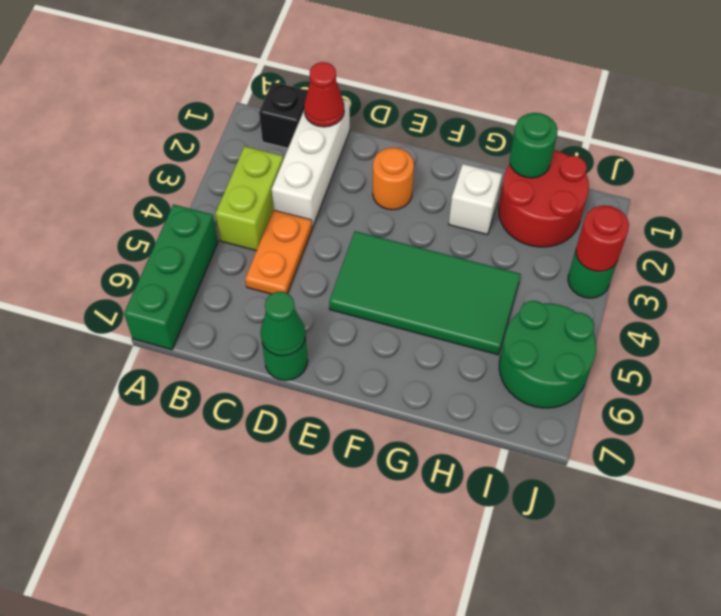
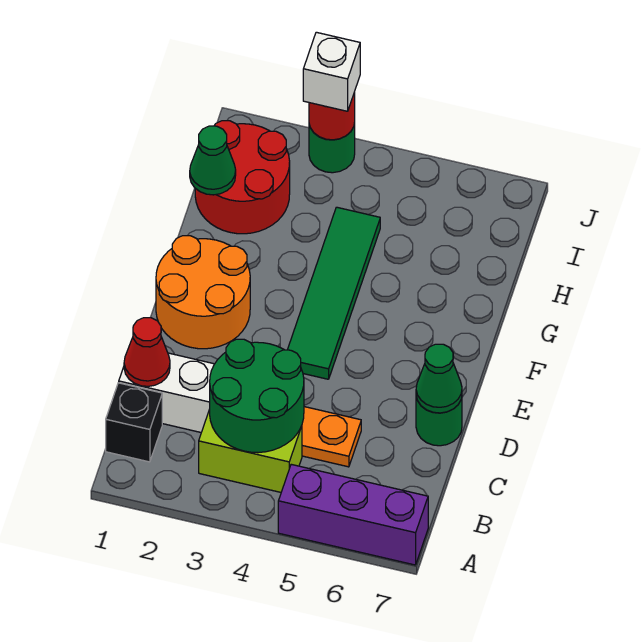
green 1x3 brick [124,204,218,350] -> purple 1x3 brick [278,464,428,565]
orange 1x1 round brick [373,148,414,210] -> orange 2x2 round brick [156,236,250,349]
green 2x4 tile [329,231,521,355] -> green 1x4 tile [288,207,380,379]
white 1x1 brick [449,164,502,235] -> white 1x1 brick moved to [303,32,360,111]
green 1x1 round brick [509,113,558,178] -> green 1x1 cone [190,126,236,195]
green 2x2 round brick [499,301,596,408] -> green 2x2 round brick moved to [210,339,304,453]

